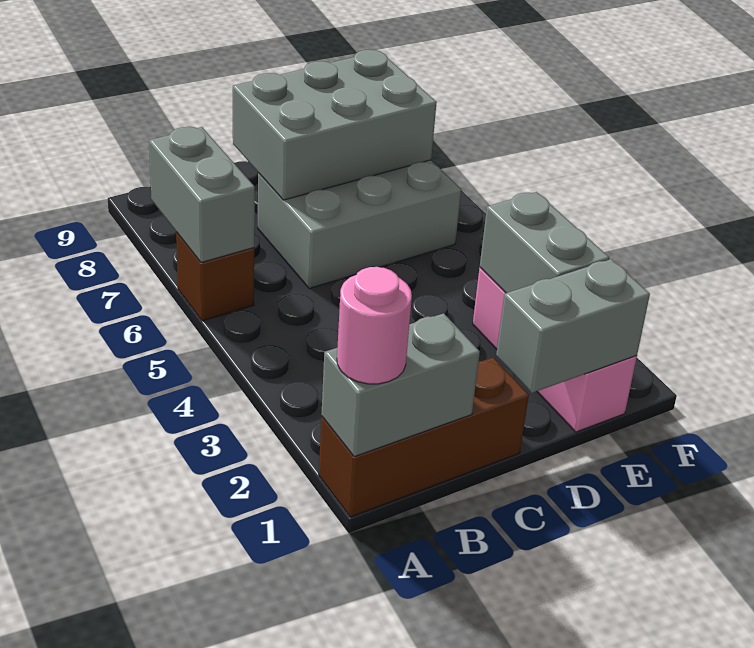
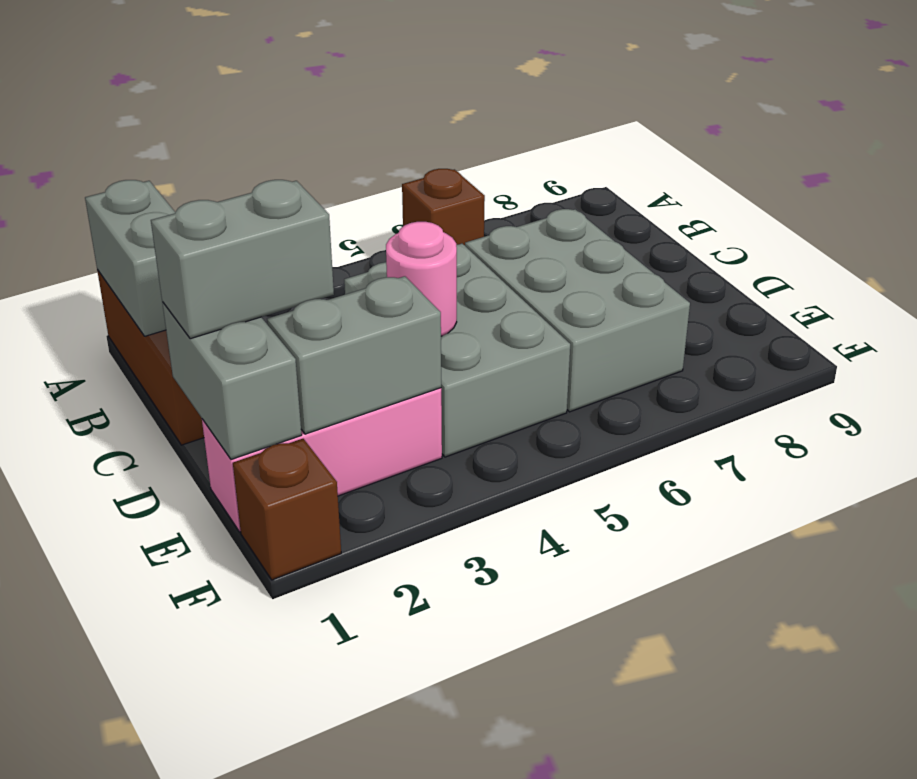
pink 1x1 round brick [337,267,412,384] -> pink 1x1 round brick moved to [386,222,457,336]
grey 1x2 brick [149,127,255,263] -> grey 1x2 brick moved to [151,180,334,339]
grey 2x3 brick [233,50,437,200] -> grey 2x3 brick moved to [344,244,570,457]
none -> brown 1x1 brick [233,439,341,580]

